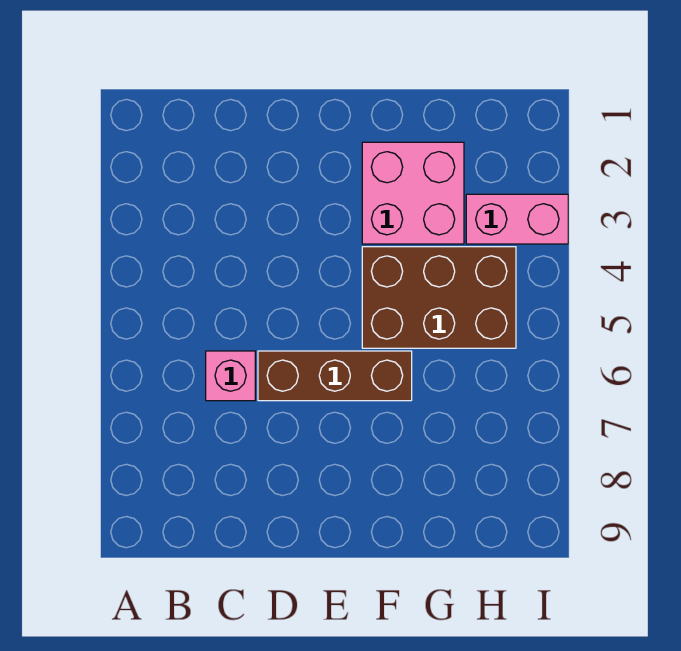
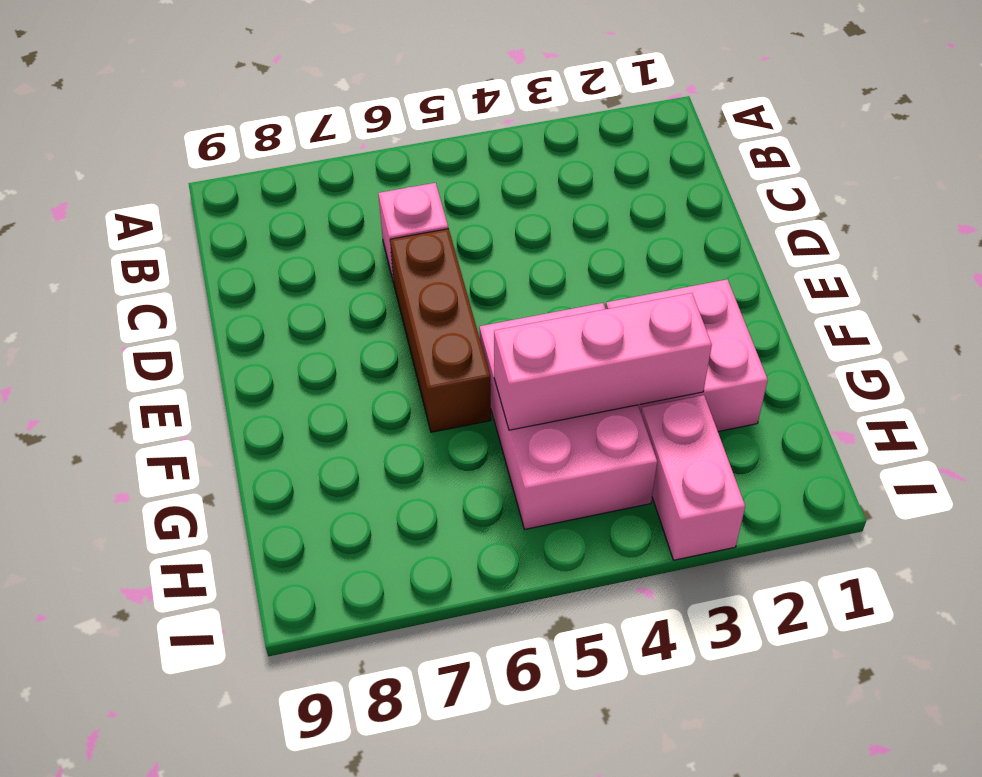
brown 2x3 brick [362,247,516,348] -> pink 2x3 brick [479,303,657,529]
none -> pink 1x3 brick [494,293,712,430]

